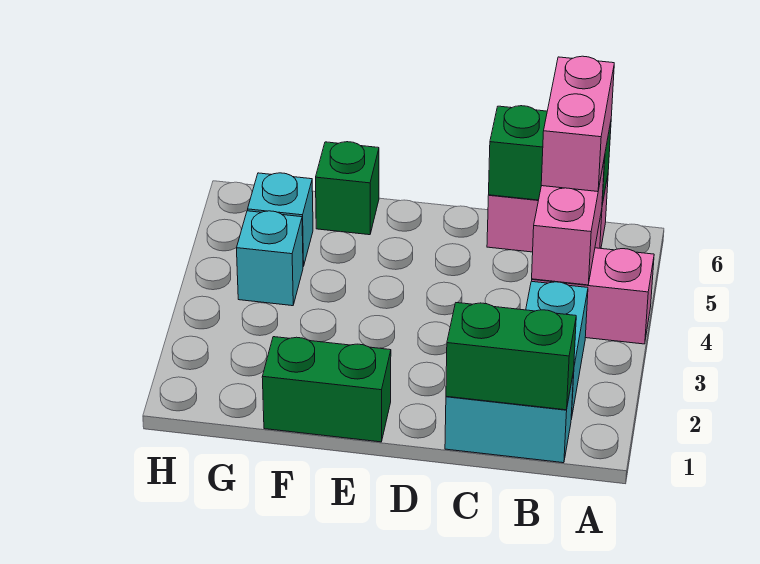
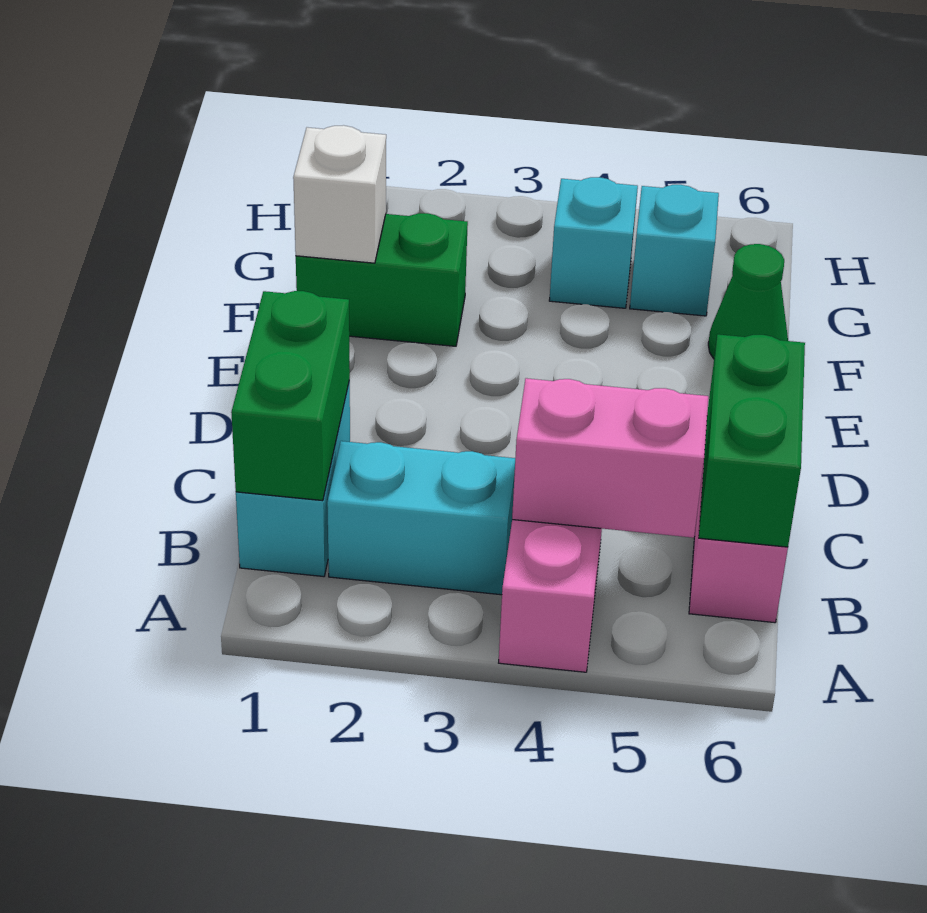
pink 1x2 brick [541,56,614,192] -> none
green 1x2 brick [262,337,391,442] -> green 1x2 brick turned to [296,213,468,346]
none -> white 1x1 brick [293,125,386,263]
green 1x1 brick [316,142,379,235] -> green 1x1 cone [708,244,788,359]

